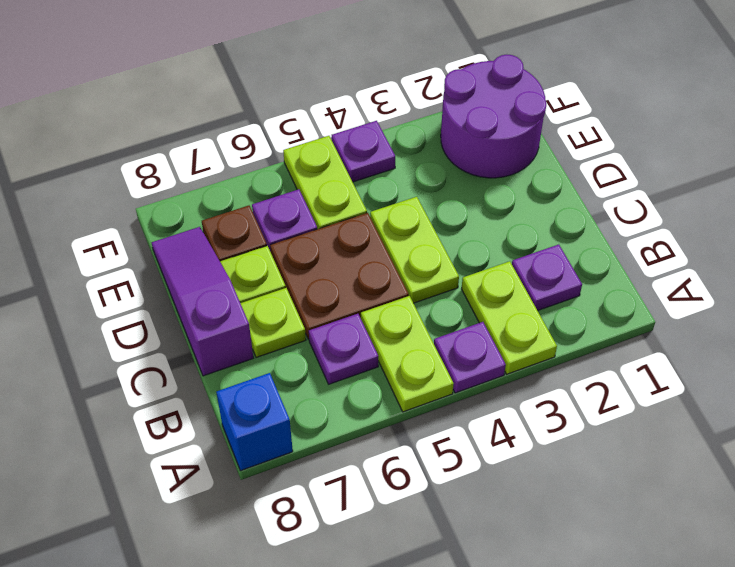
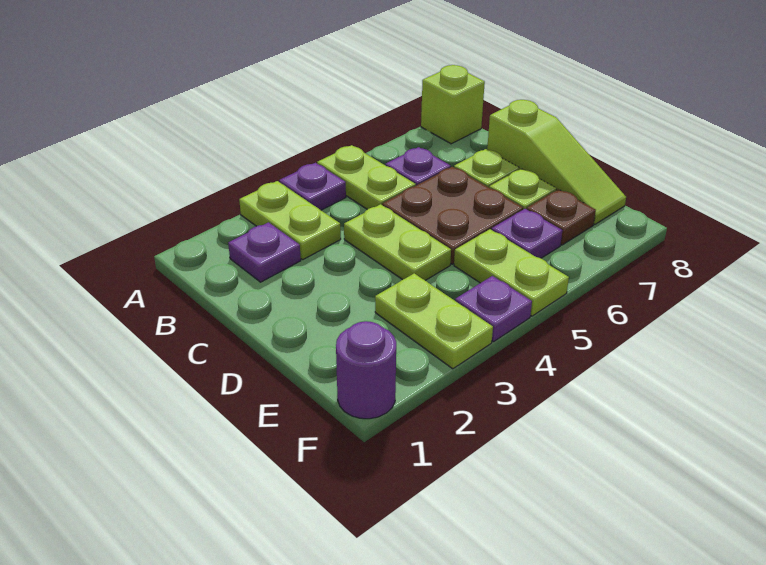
blue 1x1 brick [216,373,293,471] -> lime 1x1 brick [421,65,485,144]
purple 1x3 slope [152,227,253,376] -> lime 1x3 slope [487,100,626,224]
purple 2x2 round brick [441,54,546,178] -> purple 1x1 round brick [336,321,396,419]
none -> lime 1x2 plate [375,273,493,369]

